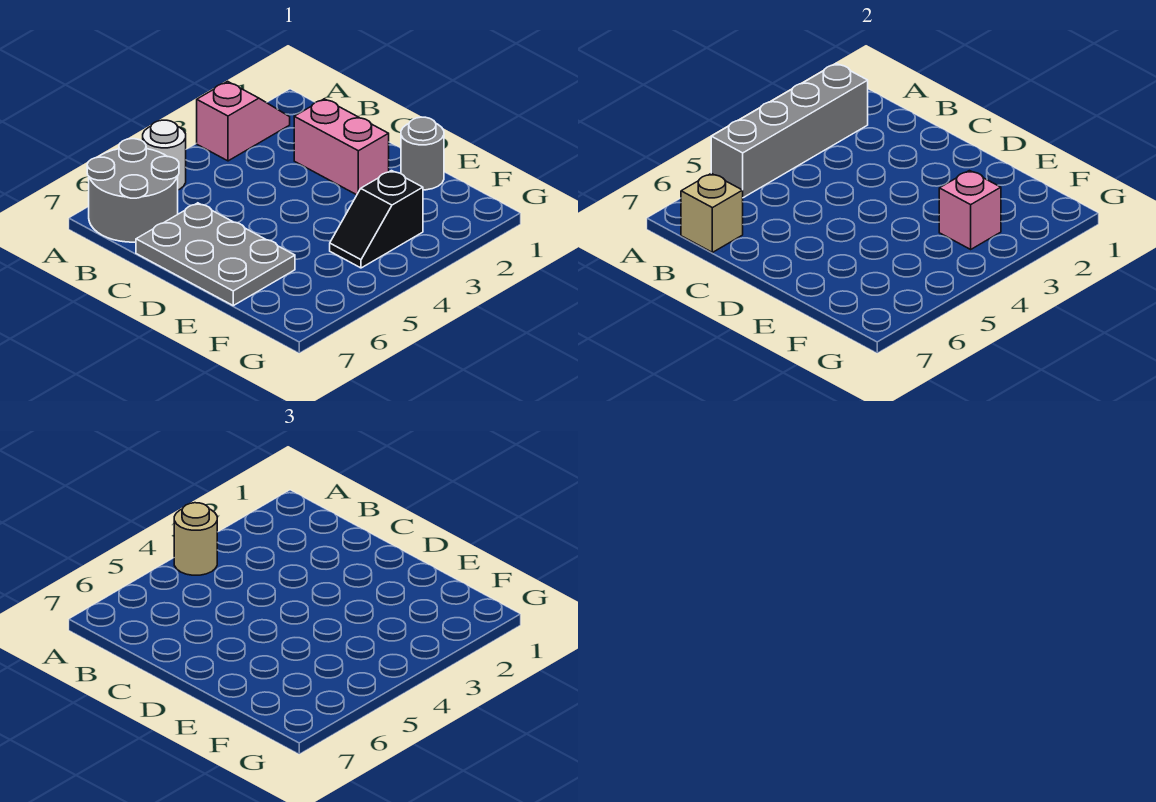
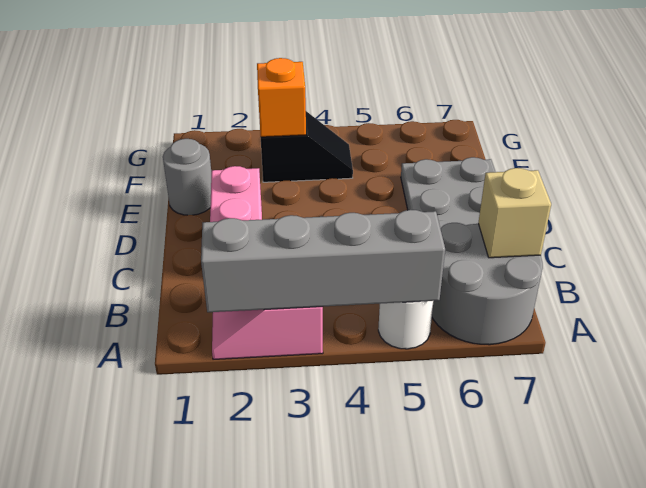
tan 1x1 round brick [174,503,217,575] -> none
pink 1x1 brick [939,171,1001,249] -> orange 1x1 brick [257,58,306,137]

